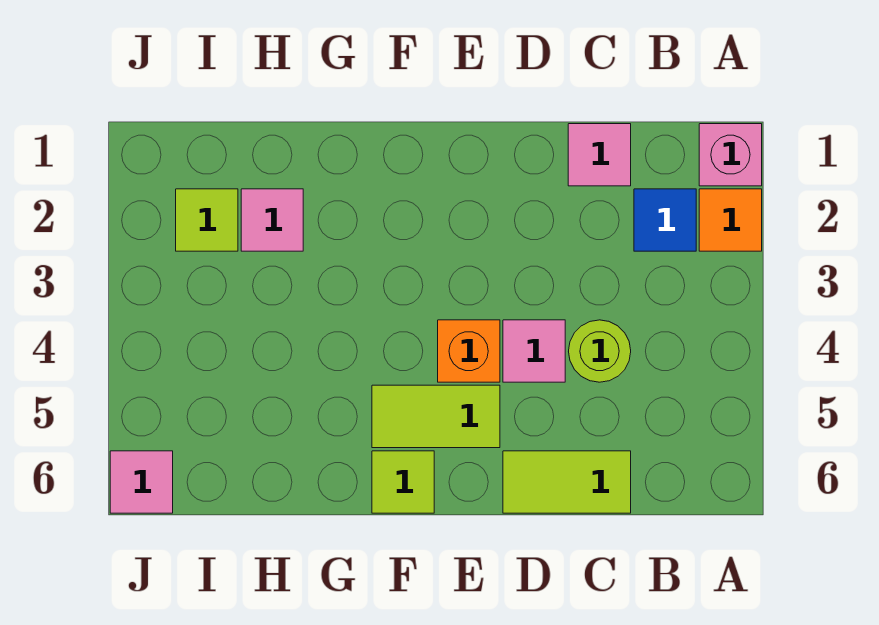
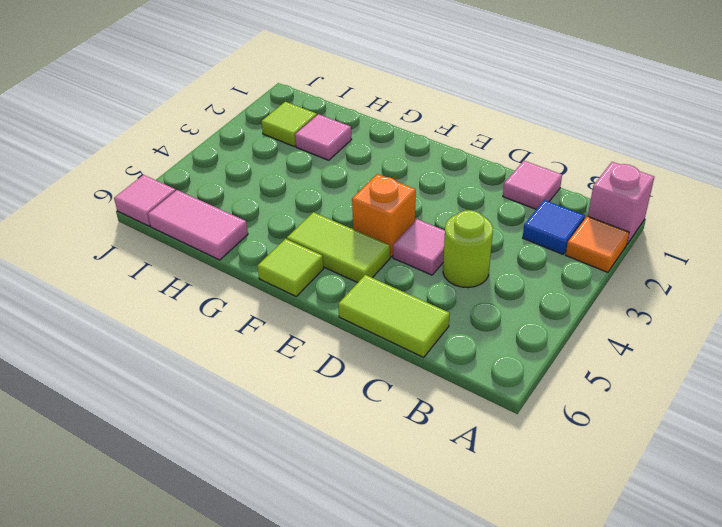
none -> pink 1x2 tile [148,190,248,260]

